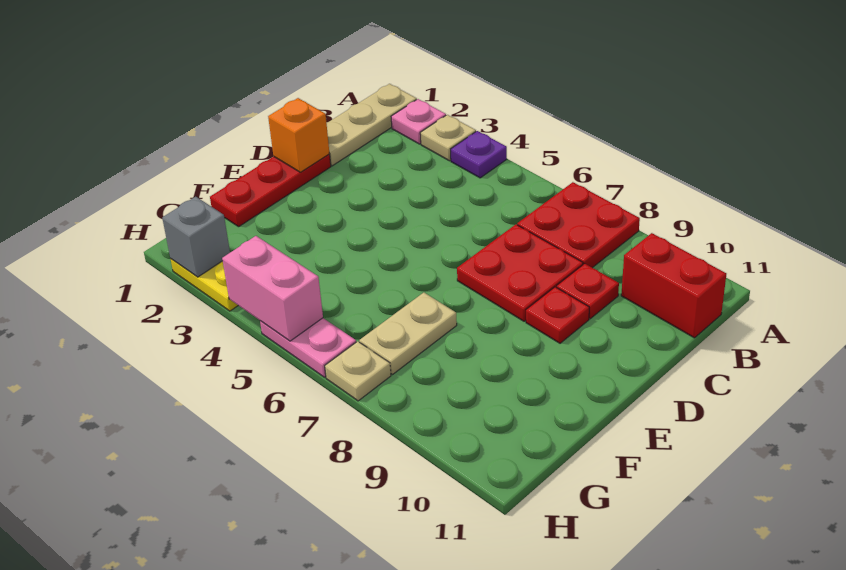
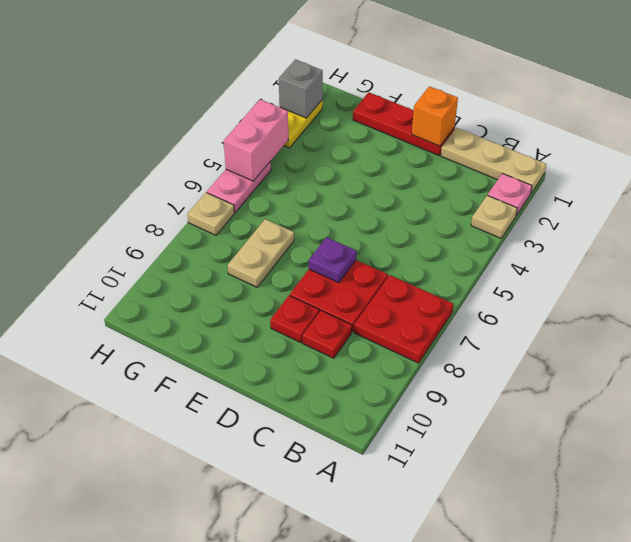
purple 1x1 plate [451,131,507,178] -> purple 1x1 plate moved to [309,237,356,283]
red 1x2 brick [621,233,726,338] -> none
tan 1x2 plate [359,293,457,374] -> tan 1x2 plate turned to [228,219,294,287]

